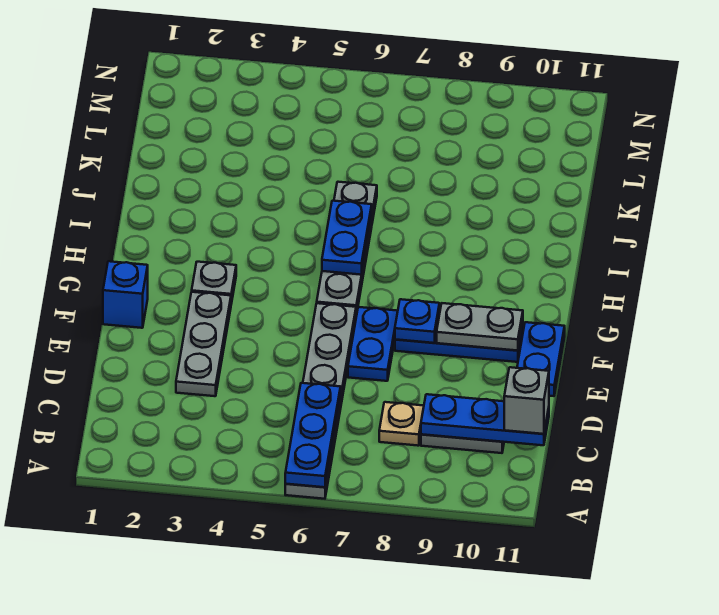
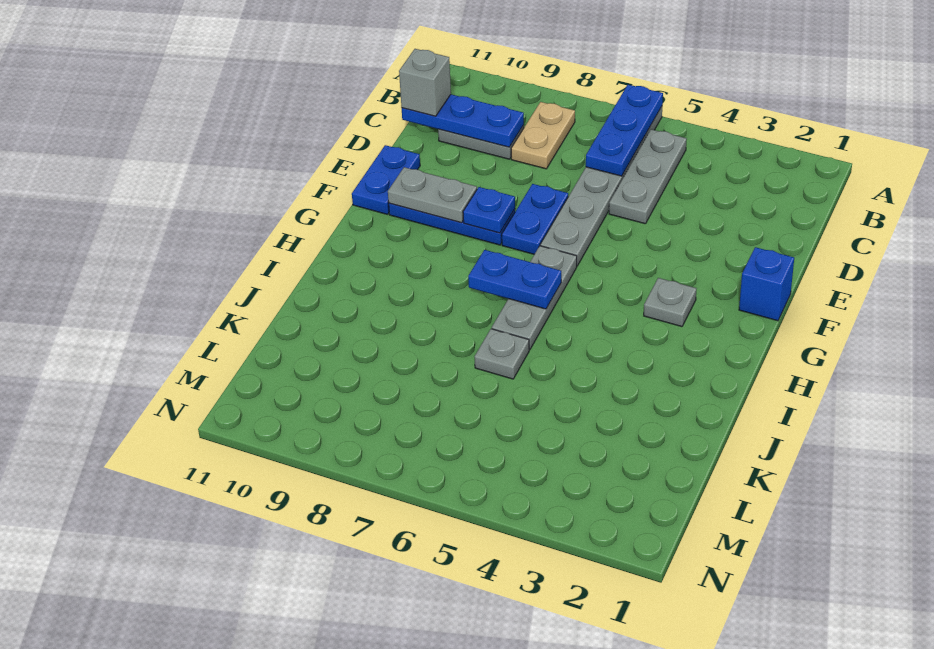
tan 1x1 plate [379,402,424,446] -> tan 1x2 plate [511,102,575,169]
grey 1x3 plate [176,292,231,396] -> grey 1x3 plate moved to [609,129,687,224]
blue 1x2 plate [322,201,372,275] -> blue 1x2 plate turned to [468,250,561,309]

